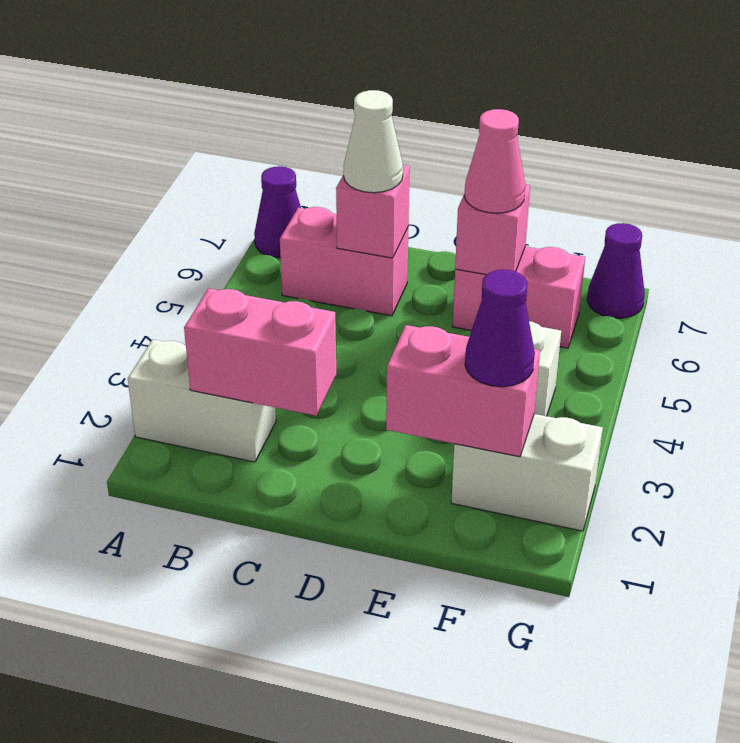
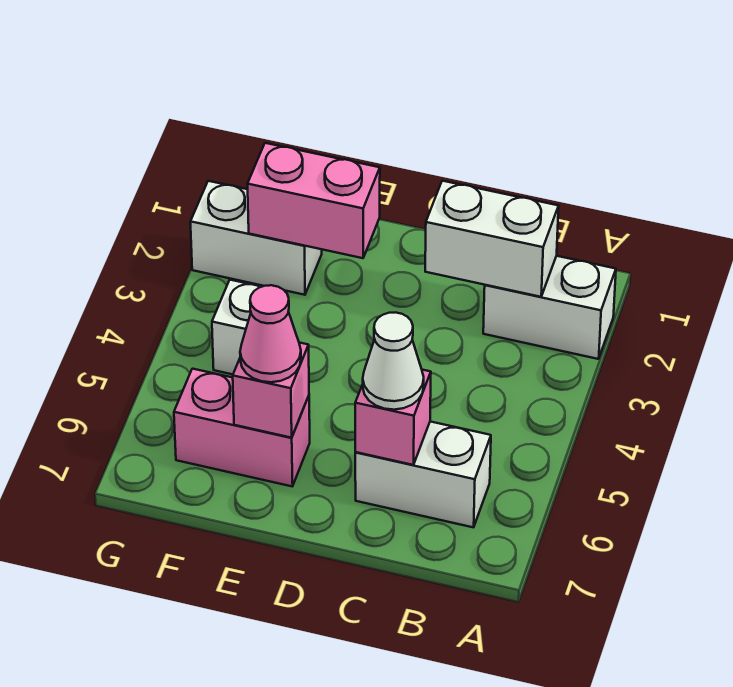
purple 1x1 cone [254,166,301,258] -> none
pink 1x2 brick [184,288,336,416] -> white 1x2 brick [425,181,559,297]
pink 1x2 brick [280,207,408,316] -> white 1x2 brick [355,422,491,527]
purple 1x1 cone [465,270,535,387] -> none
purple 1x1 cone [587,223,645,318] -> none

